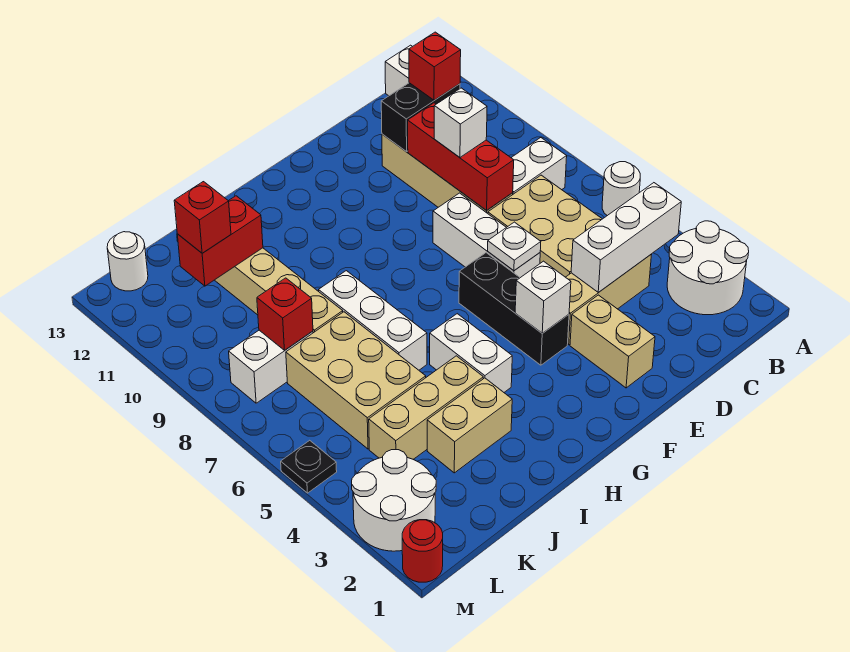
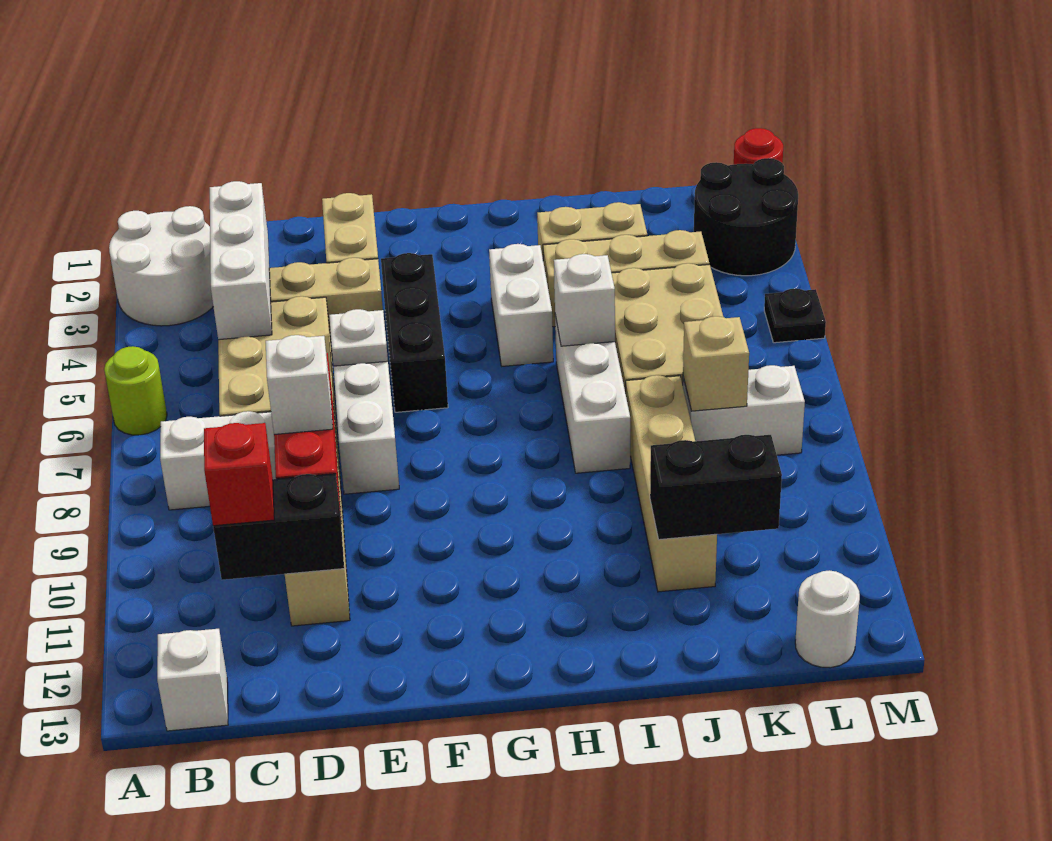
white 1x1 round brick [602,162,640,216] -> lime 1x1 round brick [104,346,167,435]
white 1x3 brick [571,183,681,293] -> white 1x3 brick turned to [210,181,272,340]
white 1x1 brick [515,261,571,333] -> white 1x1 brick moved to [554,254,615,346]
red 1x2 brick [177,196,263,286] -> black 1x2 brick [650,435,782,540]
red 1x1 brick [257,278,313,350] -> tan 1x1 brick [683,316,749,411]
red 1x1 brick [174,182,231,253] -> none
white 2x2 round brick [352,450,436,551] -> black 2x2 round brick [694,158,798,276]

